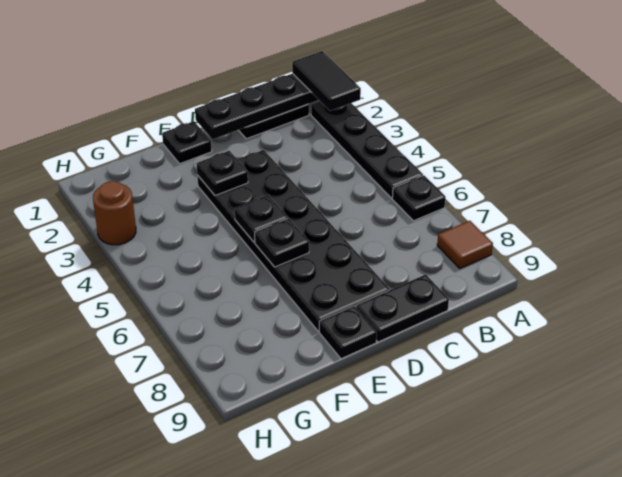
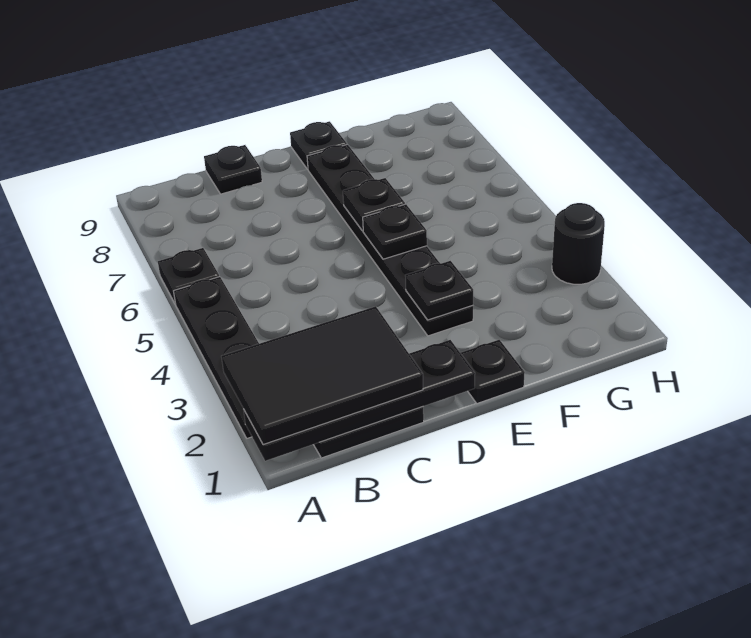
black 1x2 tile [292,51,361,111] -> black 2x3 tile [221,306,423,445]
brown 1x1 tile [437,221,493,268] -> none
black 1x2 plate [356,274,449,342] -> black 1x1 plate [204,145,262,194]
black 2x6 plate [197,150,389,331] -> black 1x6 plate [307,144,473,336]
brown 1x1 round brick [93,181,136,245] -> black 1x1 round brick [552,203,605,284]

